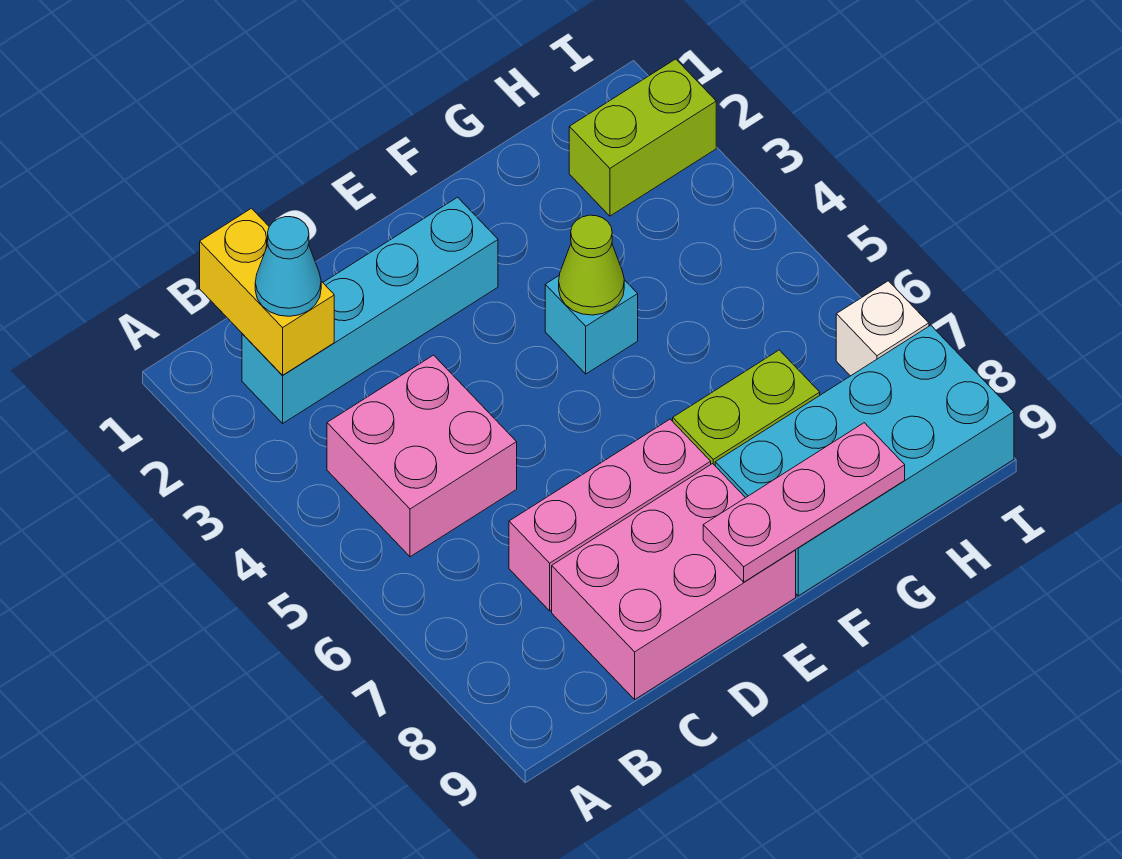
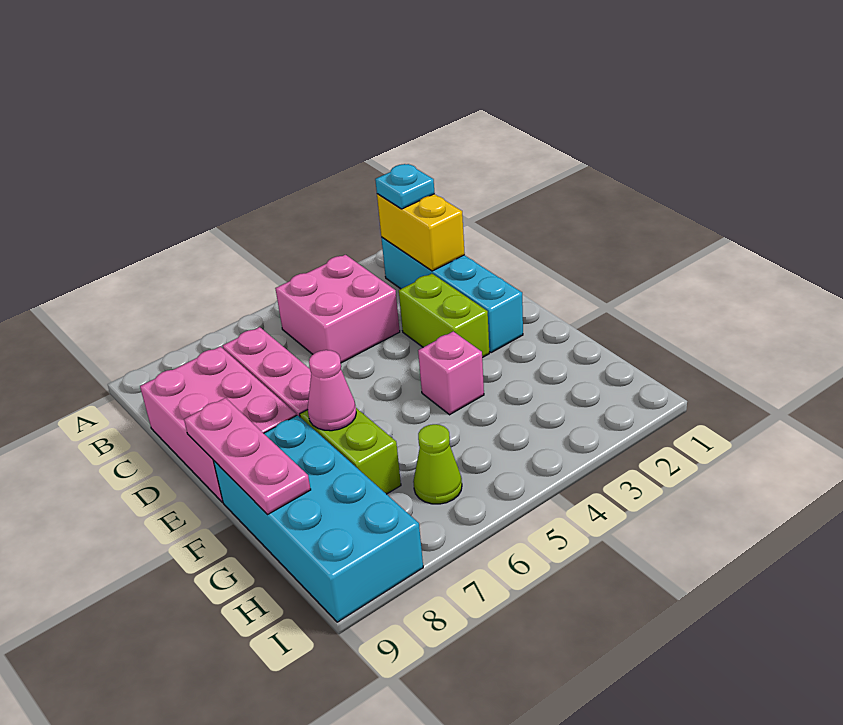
yellow 1x2 brick [200,208,334,375] -> yellow 1x2 brick turned to [377,194,465,271]
cyan 1x1 cone [255,217,321,316] -> cyan 1x1 plate [375,164,435,209]
cyan 1x1 brick [545,276,638,374] -> pink 1x1 brick [418,331,484,415]
lime 1x1 cone [559,215,624,315] -> lime 1x1 cone moved to [413,424,462,504]
none -> pink 1x1 cone [308,350,356,431]
lime 1x2 brick [569,59,716,216] -> lime 1x2 brick moved to [399,274,489,358]
white 1x1 brick [836,281,929,376] -> none

